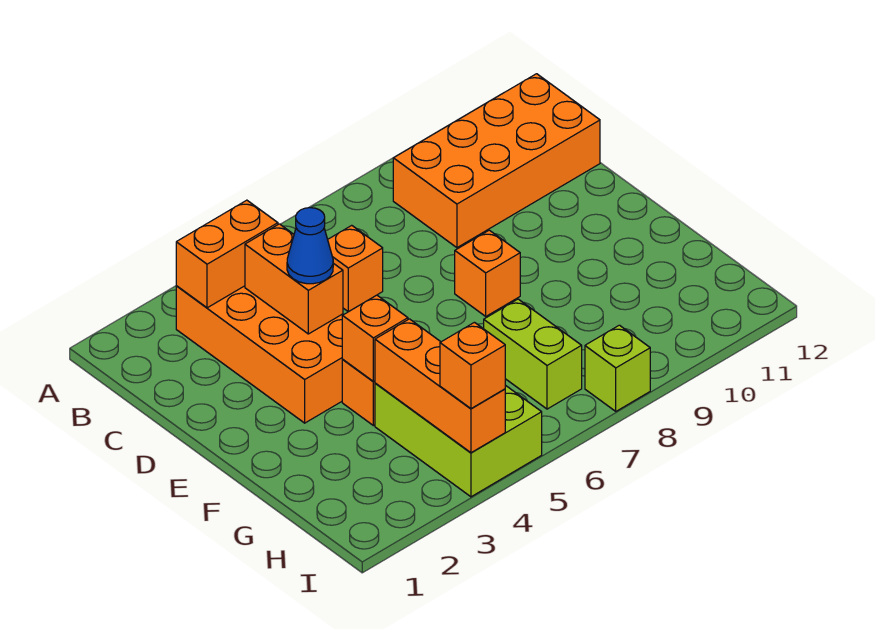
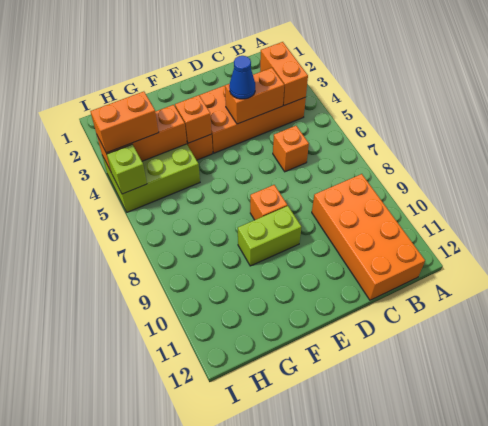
lime 1x2 brick [484,299,582,409] -> lime 1x2 brick moved to [238,206,301,266]
orange 1x1 brick [440,322,505,409] -> orange 1x2 brick [90,92,159,153]
lime 1x1 brick [585,325,650,411] -> lime 1x1 brick moved to [107,144,147,194]

